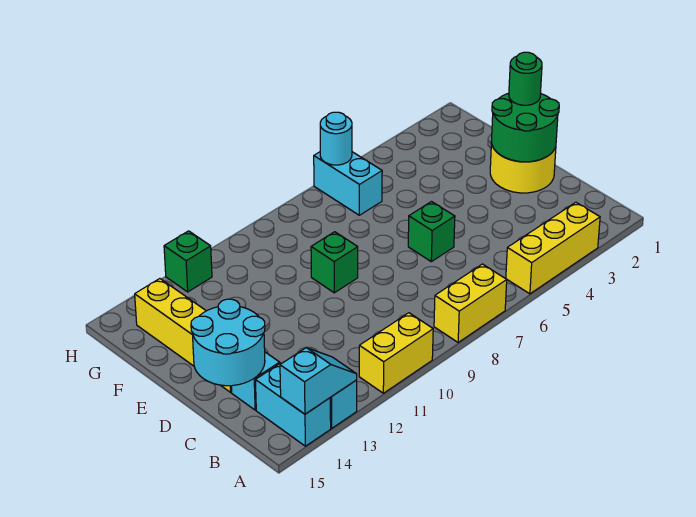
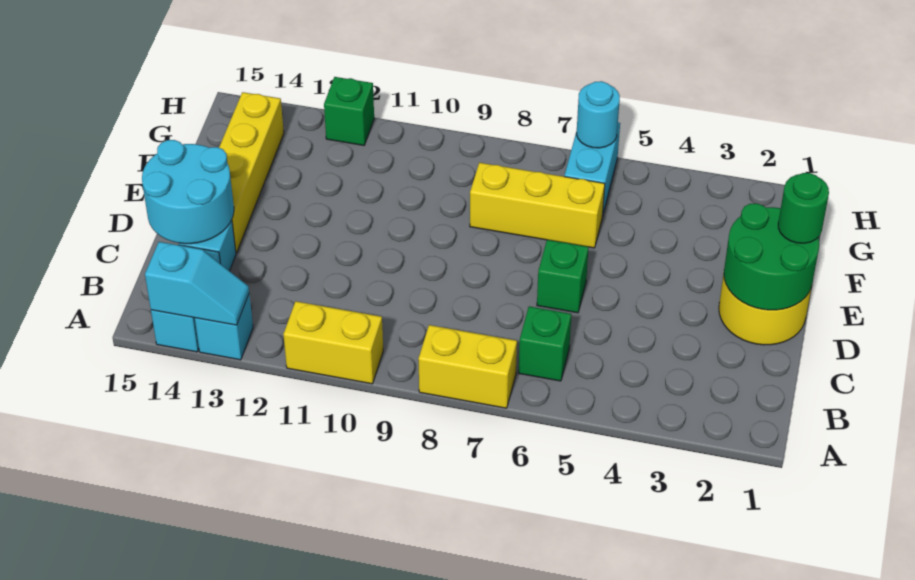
yellow 1x3 brick [506,202,600,294] -> yellow 1x3 brick moved to [470,163,605,248]
green 1x1 brick [311,232,358,293] -> green 1x1 brick moved to [519,306,571,381]

